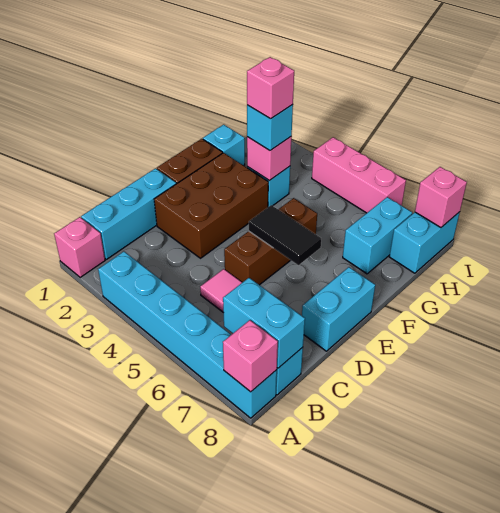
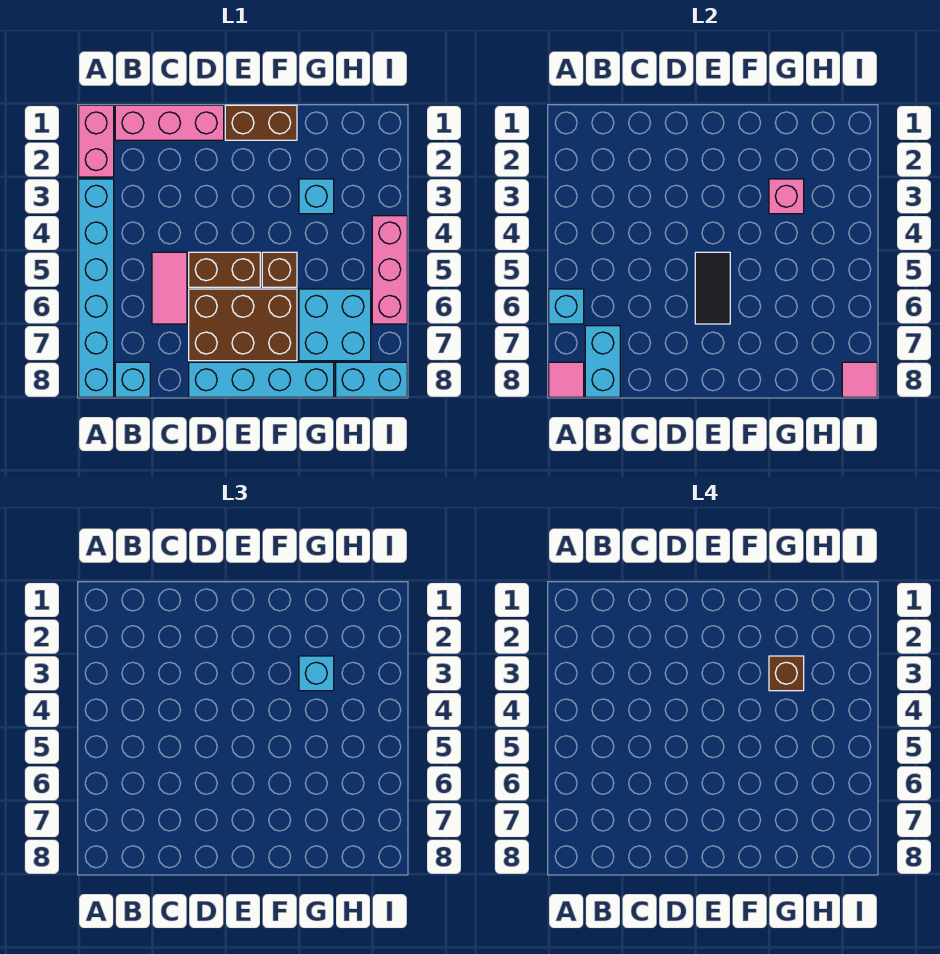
pink 1x1 brick [54,217,105,277] -> pink 1x2 brick [79,105,114,177]
pink 1x1 brick [223,320,278,392] -> pink 1x1 tile [549,362,584,397]
cyan 1x3 brick [81,168,176,259] -> pink 1x3 brick [115,105,224,140]
brown 2x3 brick [154,153,268,258] -> brown 2x3 brick moved to [189,289,297,361]
cyan 1x2 brick [302,267,375,351] -> cyan 1x4 brick [189,362,334,397]
cyan 1x1 brick [203,125,245,166] -> cyan 1x1 brick moved to [549,289,584,324]
pink 1x1 brick [247,57,294,119] -> brown 1x1 brick [769,656,804,691]
cyan 1x2 brick [343,197,412,274] -> cyan 2x2 brick [299,289,371,361]
pink 1x1 brick [415,167,467,228] -> pink 1x1 tile [842,362,877,397]

